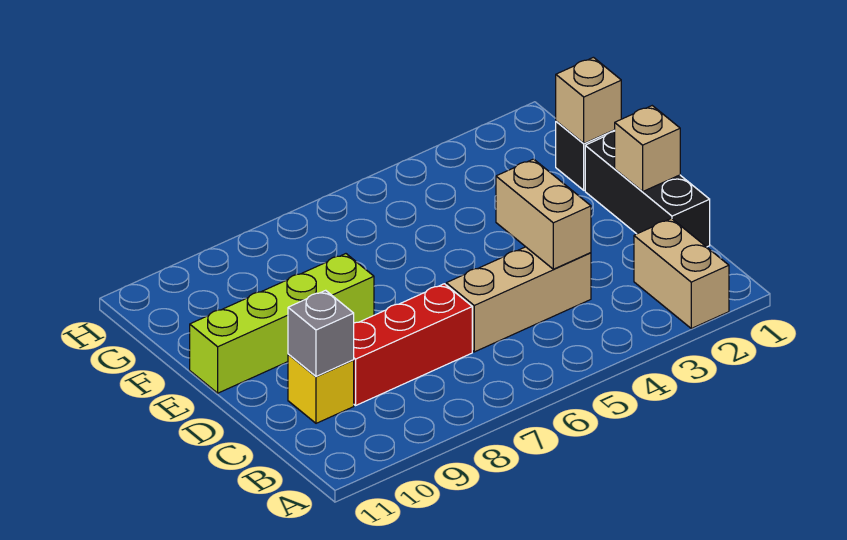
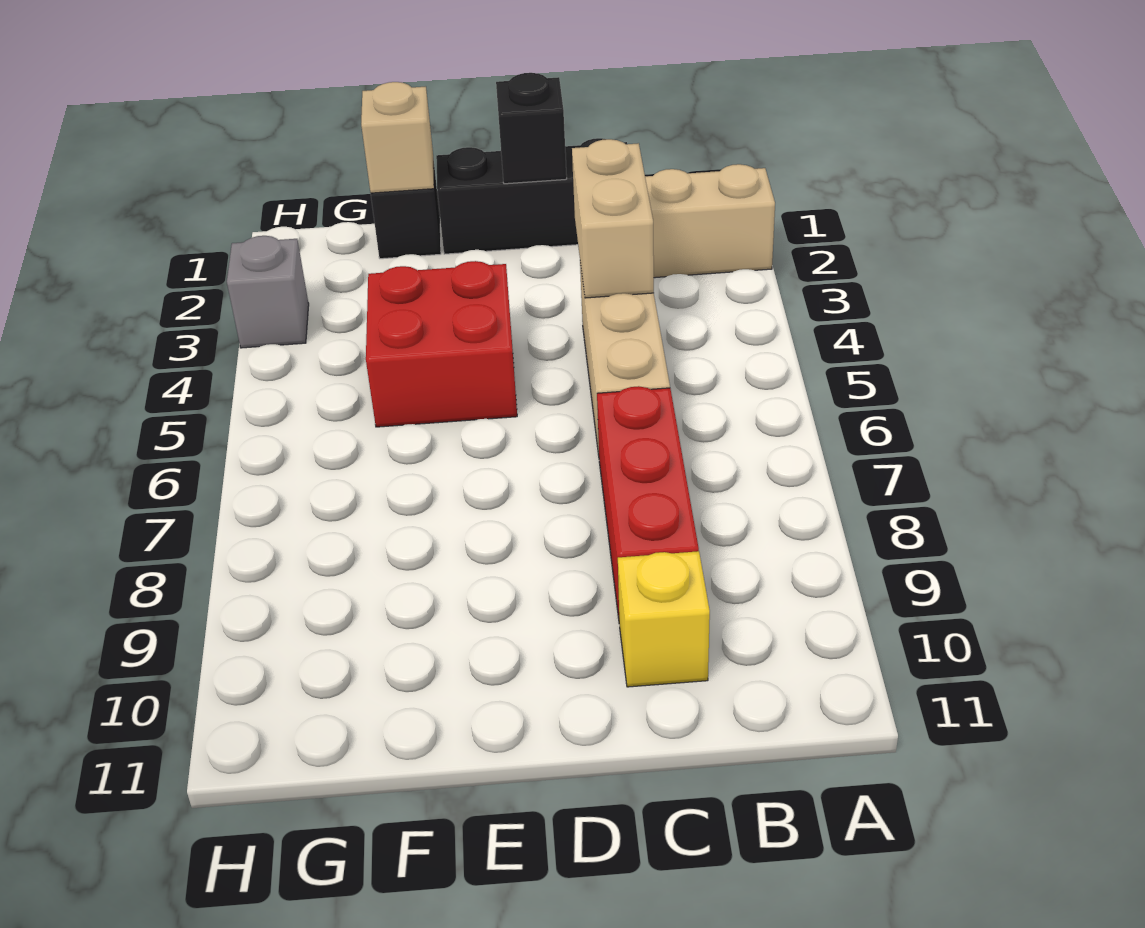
tan 1x2 brick [496,159,591,269] -> tan 1x2 brick turned to [572,139,654,298]
grey 1x1 brick [288,290,354,376] -> grey 1x1 brick moved to [227,236,309,348]
tan 1x1 brick [615,106,680,191] -> black 1x1 brick [496,73,567,184]
none -> red 2x2 brick [366,261,517,427]
lime 1x4 brick [190,254,374,393] -> none

